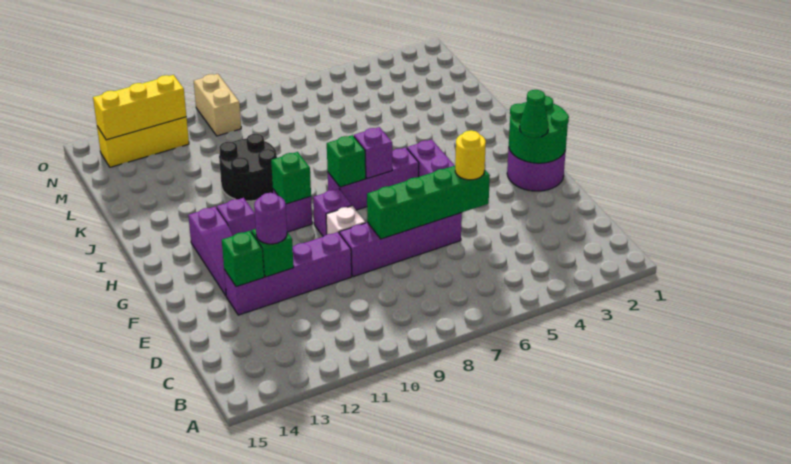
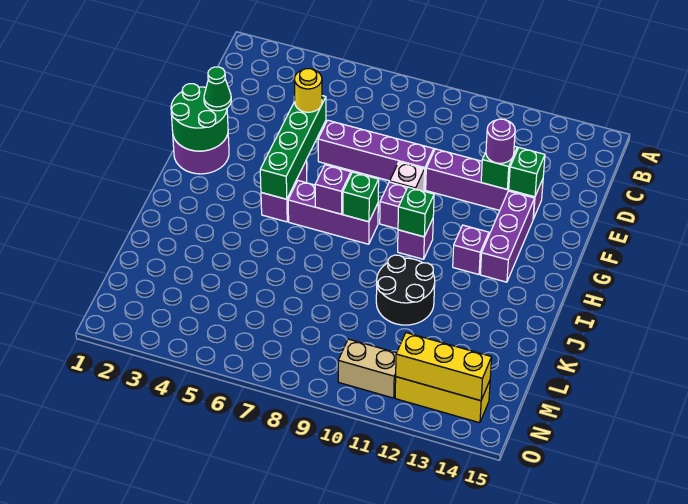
green 1x4 brick [367,166,490,239] -> green 1x4 brick turned to [260,96,326,199]
purple 1x3 slope [188,207,233,296] -> purple 1x3 brick [480,191,535,282]
tan 1x2 brick [194,74,241,136] -> tan 1x2 brick turned to [338,339,396,398]

